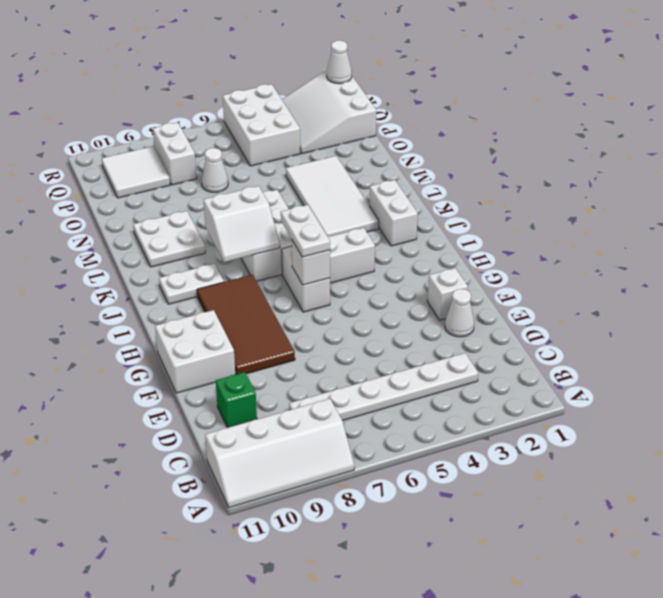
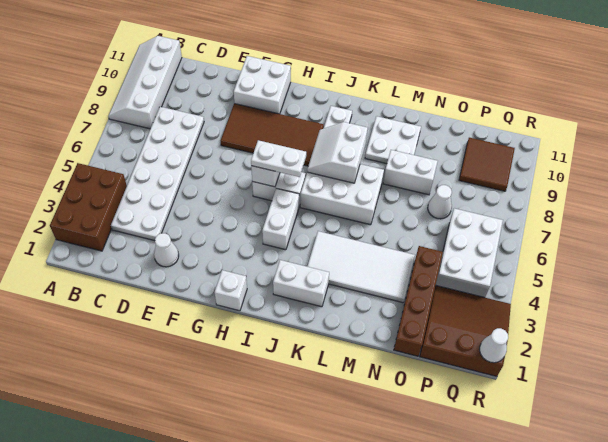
none -> brown 2x3 brick [50,163,127,251]
white 1x6 plate [289,353,478,421] -> white 2x6 plate [111,107,204,241]
green 1x1 brick [216,372,257,428] -> none
white 1x1 brick [427,268,468,320] -> white 1x1 brick moved to [214,270,247,311]
none -> brown 1x4 brick [394,246,443,356]
white 3x3 slope [282,72,376,154] -> brown 3x3 slope [420,286,511,376]
white 2x3 brick [223,84,300,166] -> white 2x3 brick turned to [436,208,503,297]
white 1x2 brick [153,122,197,185] -> white 1x2 brick moved to [383,150,438,195]
white 2x2 tile [102,146,170,198] -> brown 2x2 tile [459,138,515,191]

